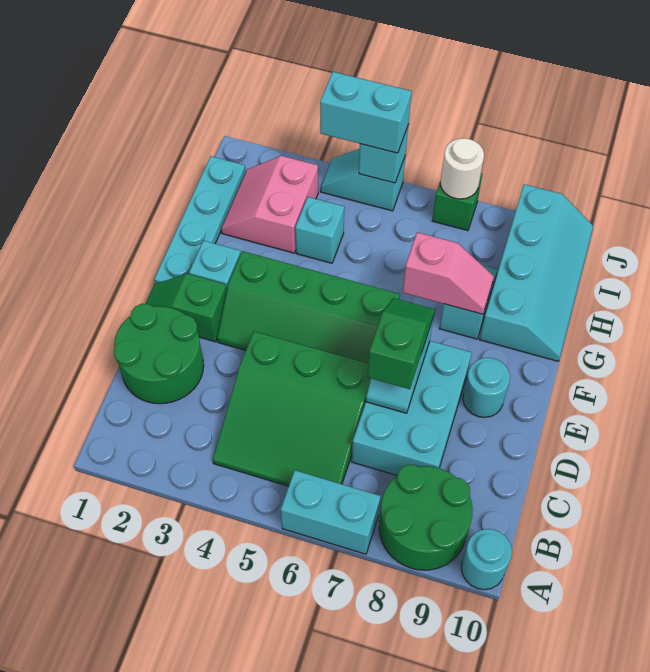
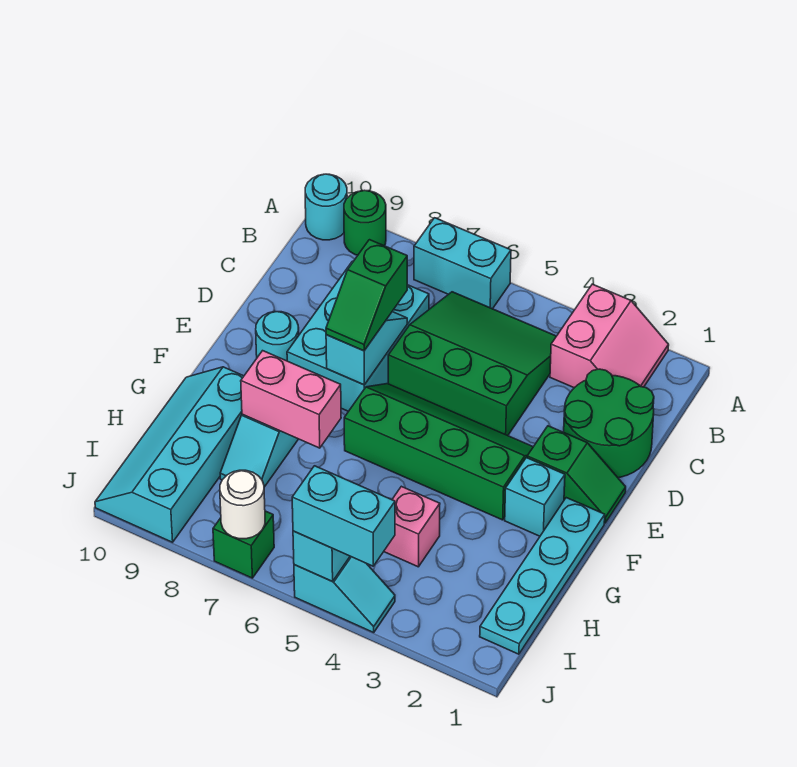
green 2x2 round brick [379,465,473,570] -> green 1x1 round brick [344,190,386,255]
pink 1x2 slope [403,232,494,314] -> pink 1x2 brick [241,351,341,448]
pink 2x2 slope [221,156,318,253] -> pink 2x2 slope moved to [550,284,669,388]
cyan 1x1 brick [295,197,344,263] -> pink 1x1 brick [384,486,440,567]

